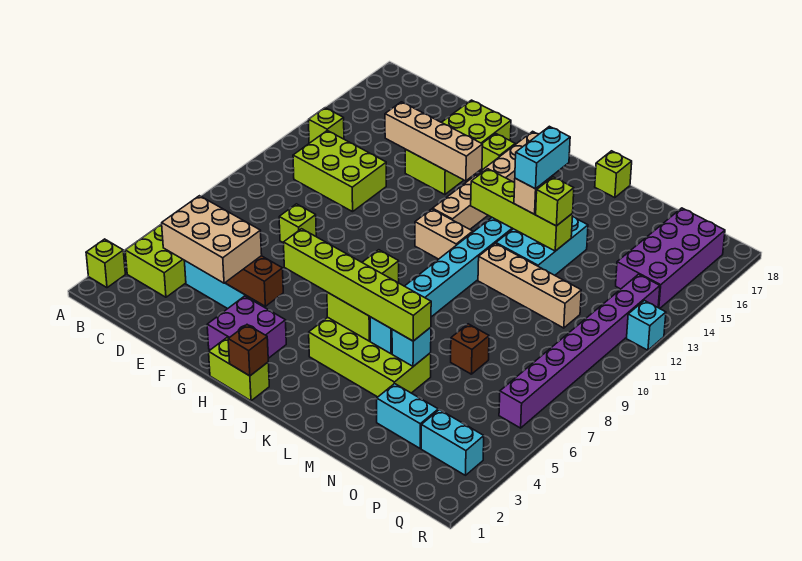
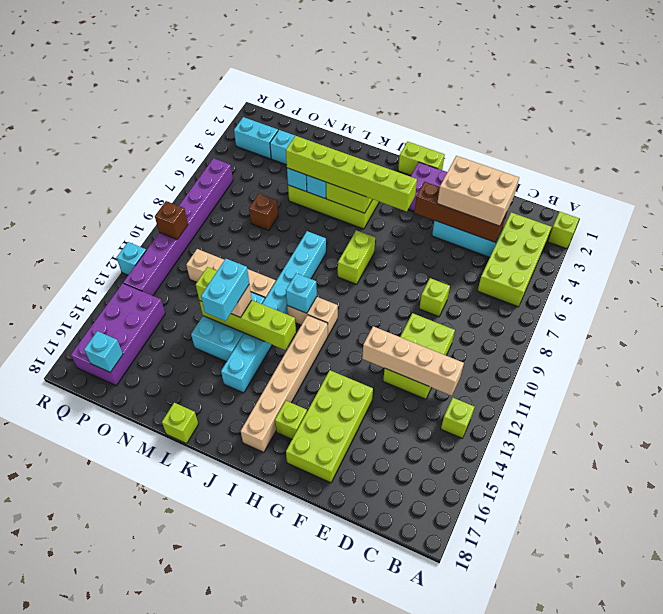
lime 2x3 brick [293,131,386,212] -> lime 2x3 brick turned to [383,313,455,399]
tan 1x4 brick [385,102,483,181] -> tan 1x4 brick moved to [362,326,464,396]
brown 1x1 brick [228,325,268,376] -> brown 1x1 brick moved to [155,201,188,239]
none -> cyan 1x1 brick [286,273,317,313]
none -> cyan 1x1 brick [84,331,123,372]

